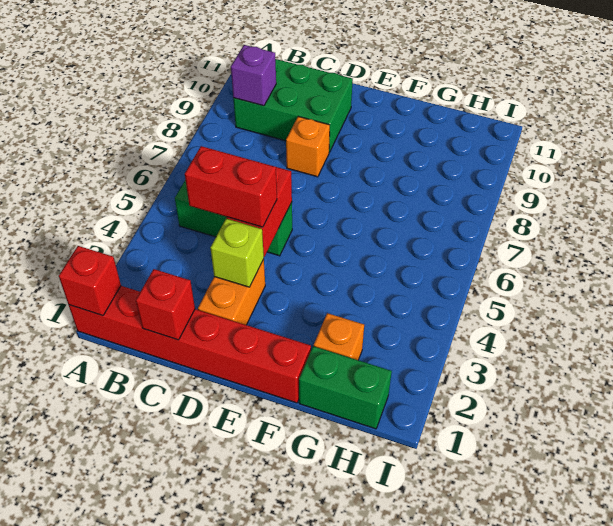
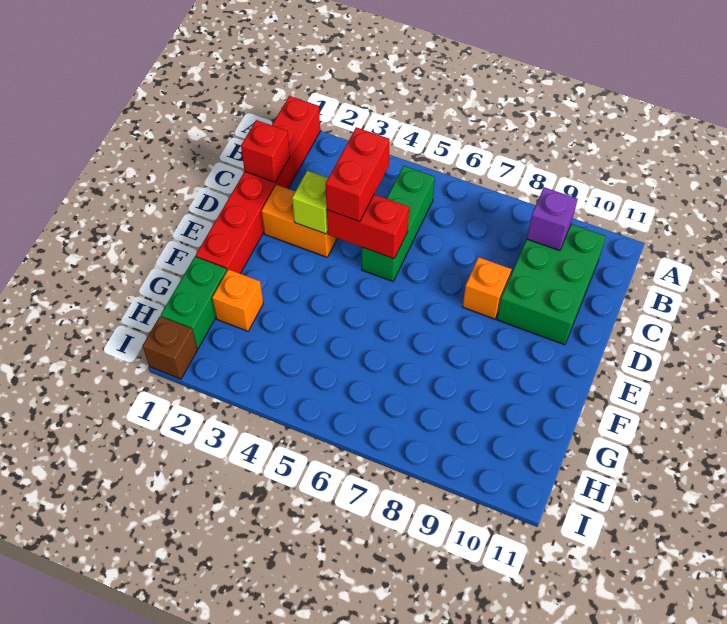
red 1x1 brick [59,246,121,316] -> none
none -> brown 1x1 brick [143,316,197,379]

